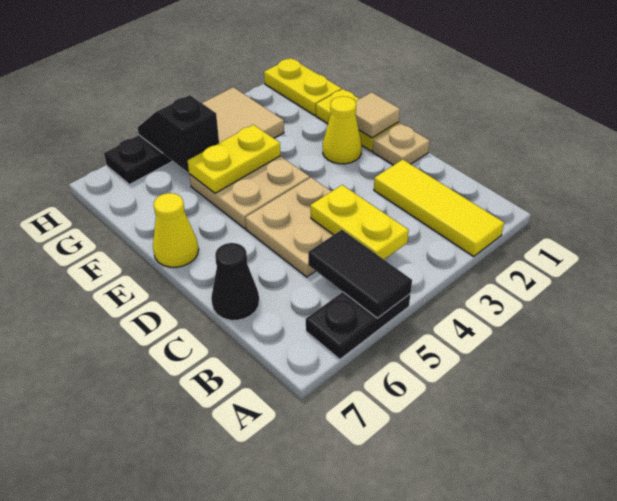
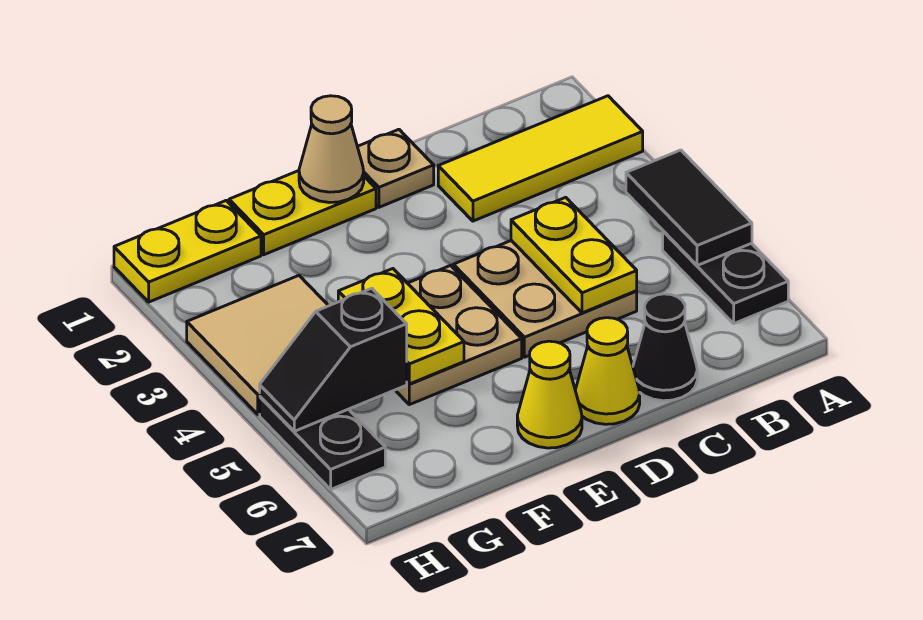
black 1x2 tile [308,230,412,318] -> black 1x2 tile turned to [626,150,752,266]
yellow 1x2 plate [310,185,409,259] -> yellow 1x2 plate turned to [511,197,637,313]
tan 1x1 tile [355,92,400,138] -> tan 1x1 cone [299,96,364,203]
yellow 1x1 cone [323,96,362,164] -> yellow 1x1 cone moved to [575,318,640,424]

